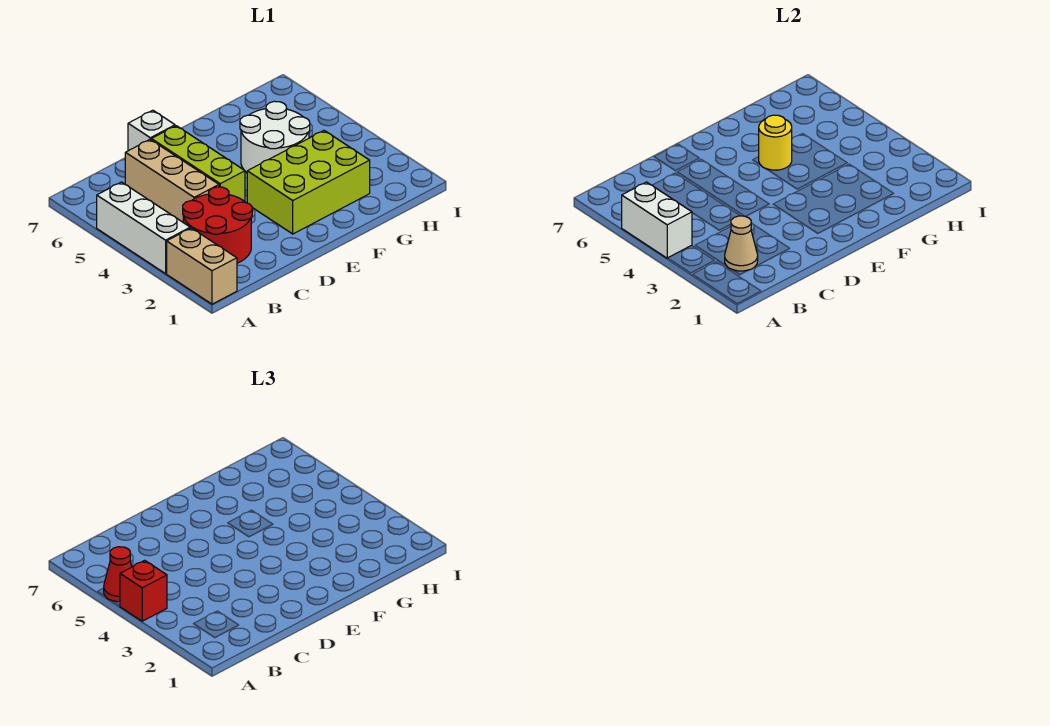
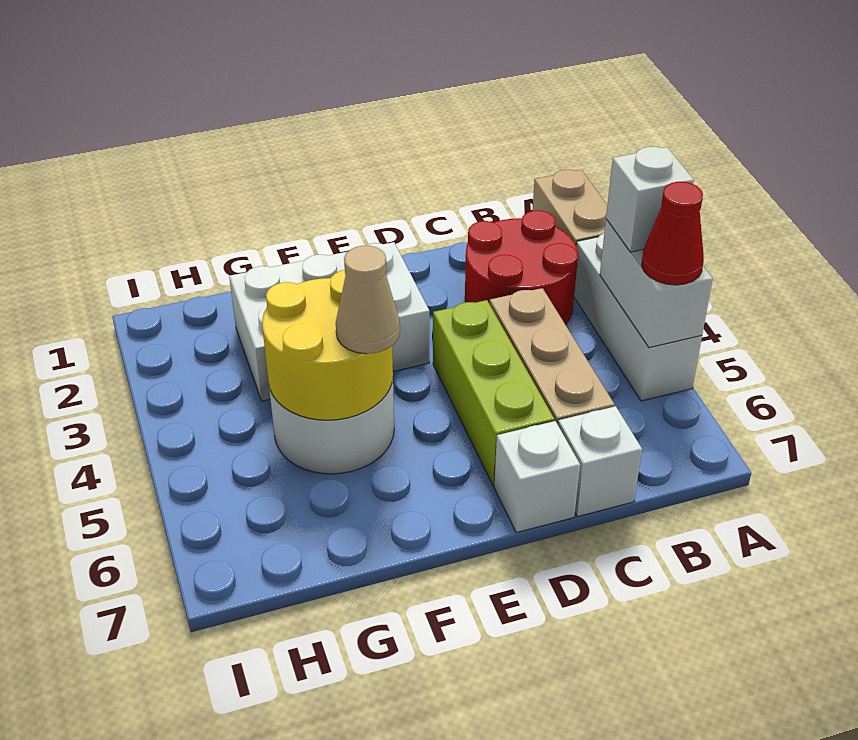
red 1x1 brick [120,560,167,621] -> white 1x1 brick [606,147,694,252]
tan 1x1 cone [725,216,758,271] -> tan 1x1 cone moved to [336,246,400,354]
none -> white 1x1 brick [558,406,642,517]
lime 2x3 brick [247,131,370,234] -> white 2x3 brick [229,242,429,401]
yellow 1x1 round brick [759,115,792,170] -> yellow 2x2 round brick [262,270,393,420]

